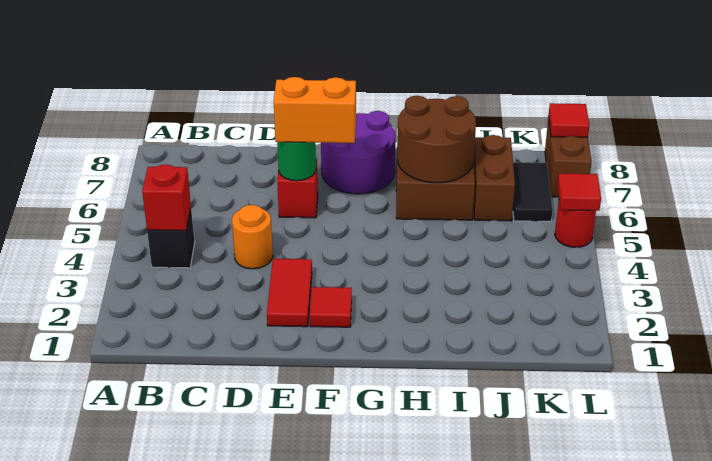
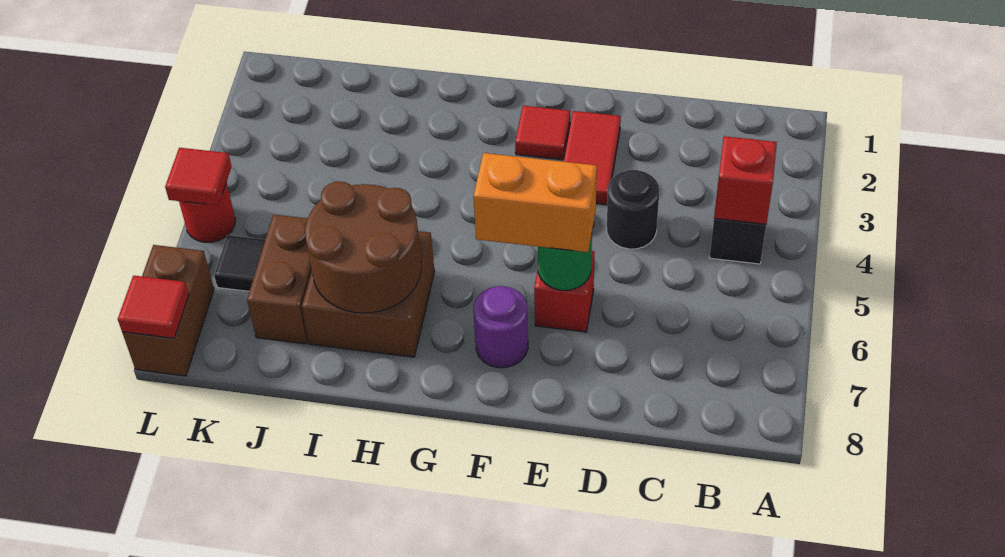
orange 1x1 round brick [232,205,273,269] -> black 1x1 round brick [607,170,659,249]
purple 2x2 round brick [321,111,396,194] -> purple 1x1 round brick [473,286,528,368]
black 1x2 tile [513,162,553,221] -> black 1x1 tile [214,235,265,291]

